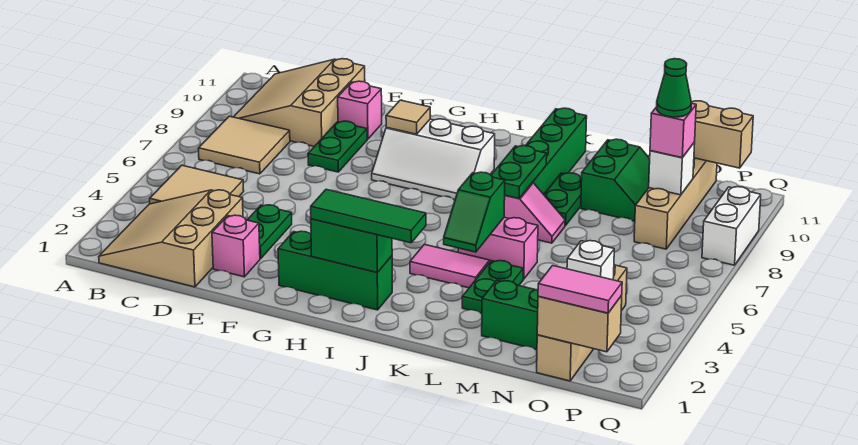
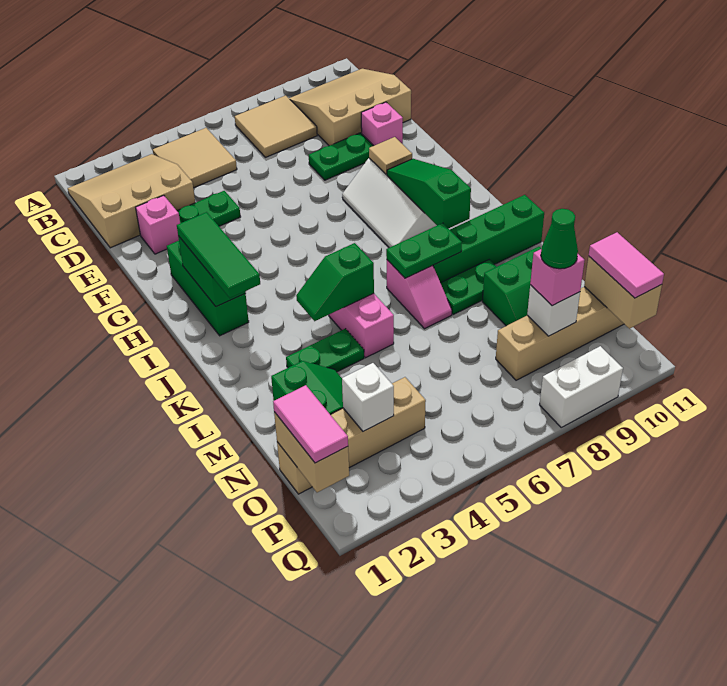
none -> green 1x3 slope [387,159,471,229]
pink 1x2 tile [410,244,490,288] -> pink 1x2 tile moved to [589,232,664,298]

